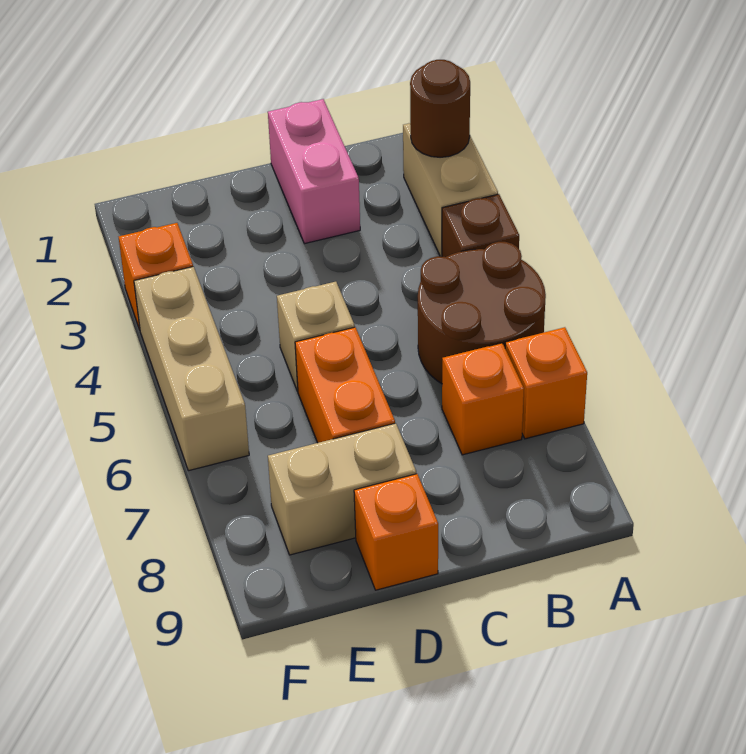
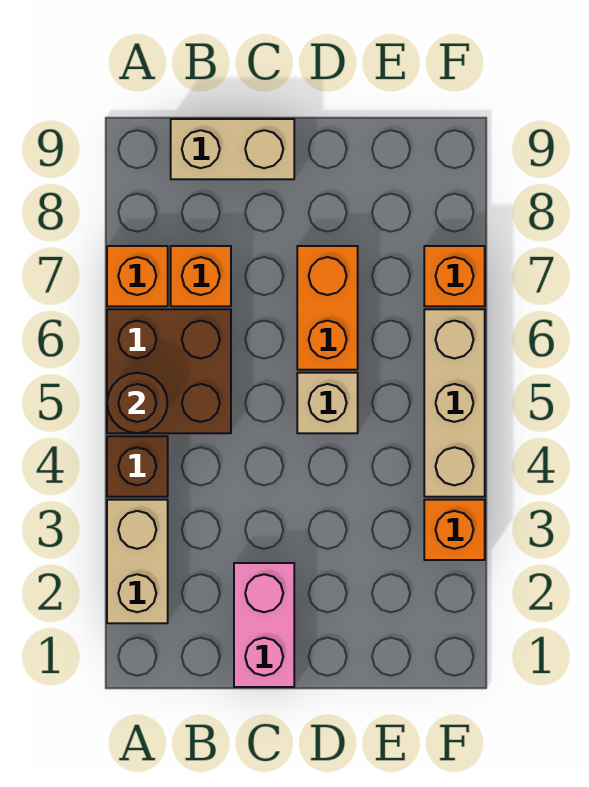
brown 1x1 round brick [410,60,470,157] -> brown 1x1 round brick moved to [107,373,167,433]
brown 2x2 round brick [418,242,546,384] -> brown 2x2 brick [107,309,231,433]
tan 1x2 brick [268,423,416,555] -> tan 1x2 brick moved to [171,119,294,179]
orange 1x1 brick [354,474,438,590] -> orange 1x1 brick moved to [424,246,485,306]

